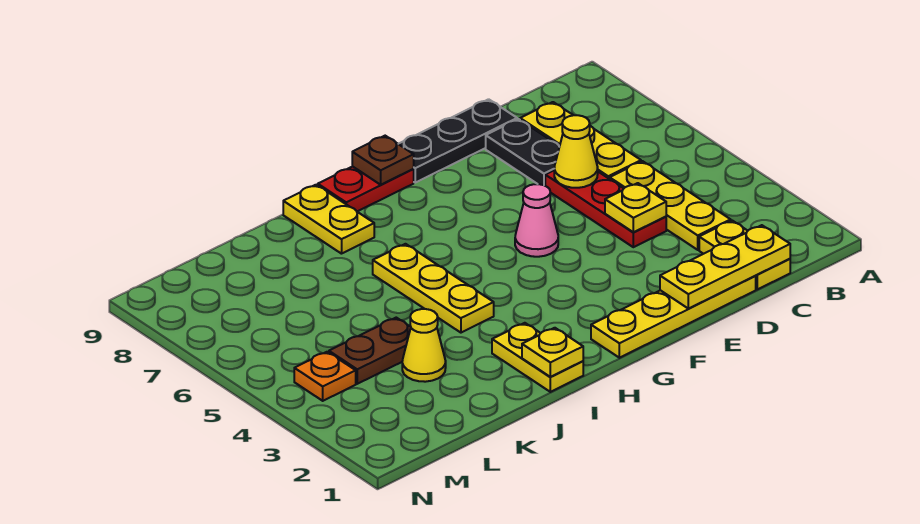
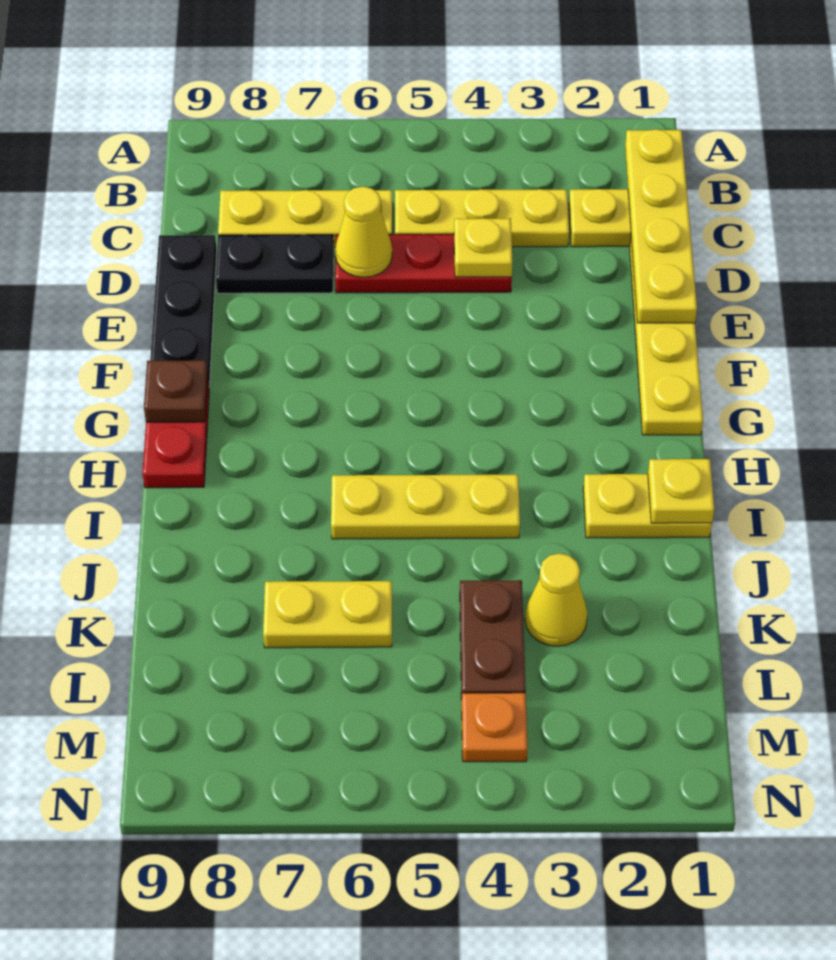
yellow 1x3 plate [660,225,790,309] -> yellow 1x4 plate [625,129,697,323]
pink 1x1 cone [515,184,558,257] -> none
yellow 1x2 plate [283,185,374,254] -> yellow 1x2 plate moved to [263,581,392,648]

